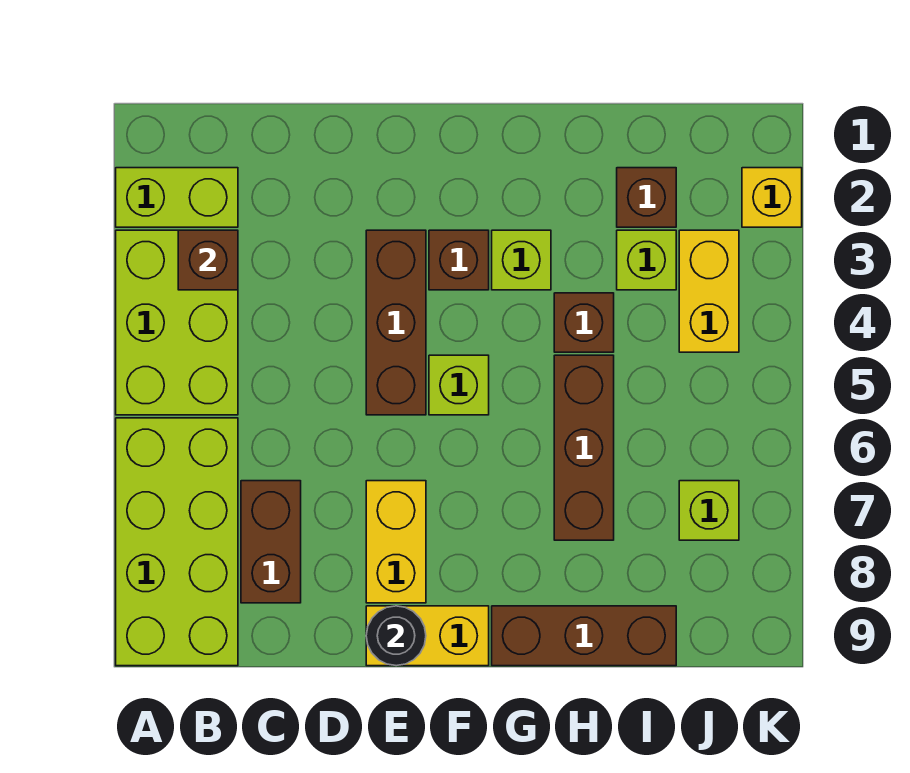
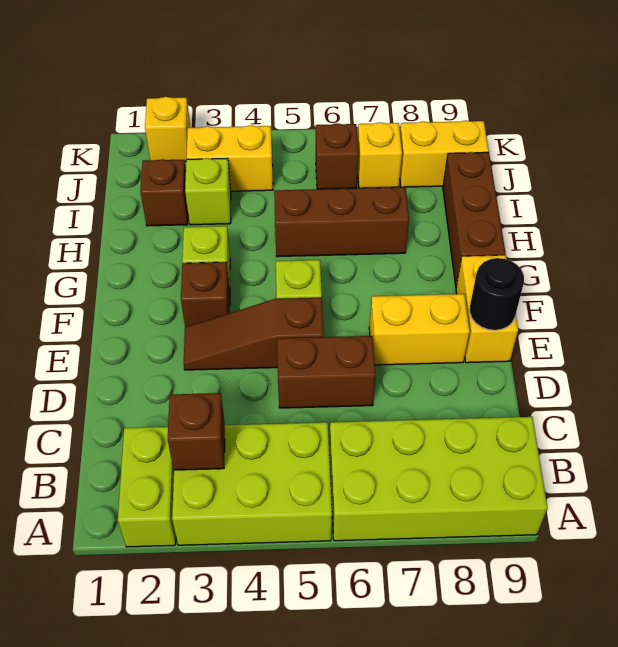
brown 1x2 brick [241,481,301,603] -> brown 1x2 brick moved to [277,336,376,408]
brown 1x3 brick [366,230,426,415] -> brown 1x3 slope [184,298,324,370]
brown 1x1 brick [554,293,614,352] -> brown 1x1 brick moved to [316,123,359,189]
lime 1x1 brick [679,481,739,540] -> yellow 1x1 brick [358,122,402,188]
none -> yellow 1x2 brick [400,120,489,187]

